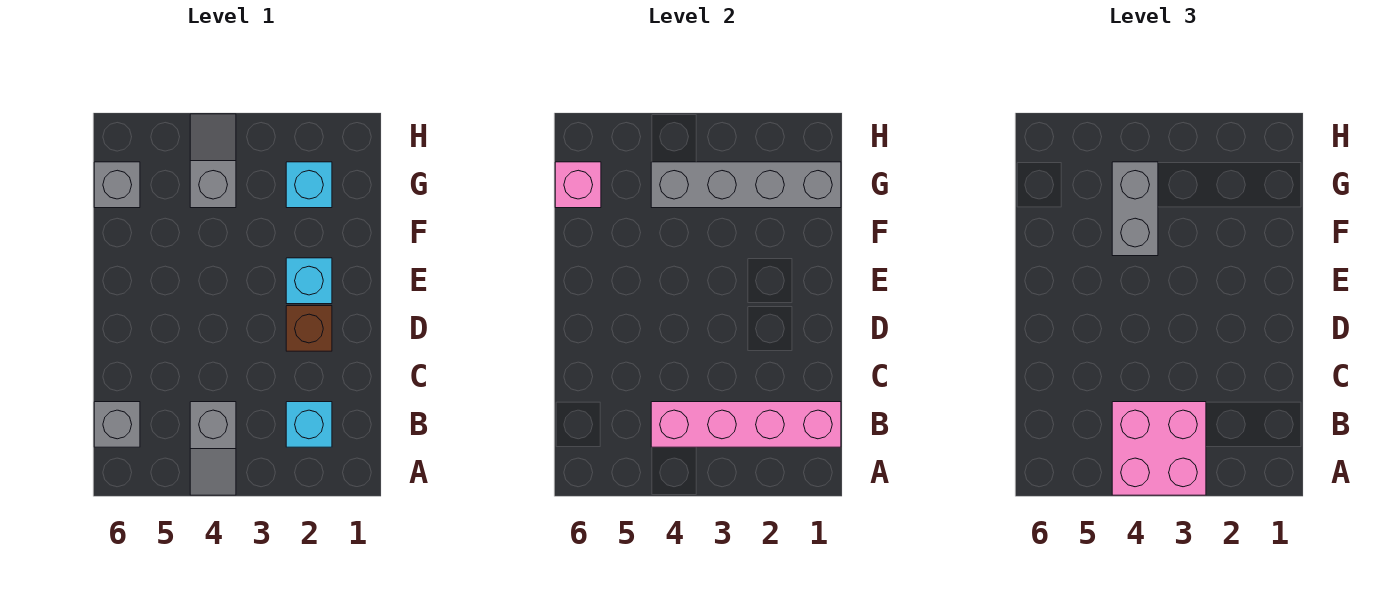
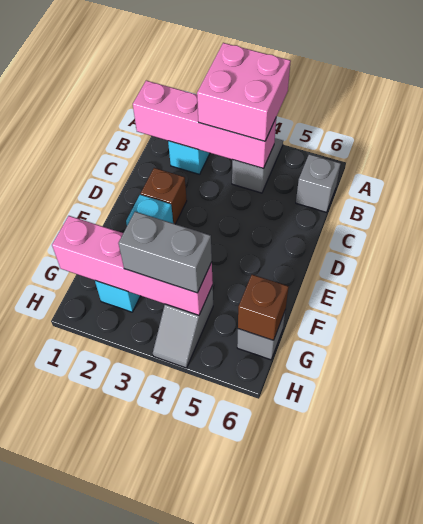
grey 1x2 brick [1112,162,1158,256] -> grey 1x2 brick turned to [118,212,212,293]
grey 1x4 brick [651,162,841,208] -> pink 1x4 brick [52,216,213,315]
pink 1x1 brick [555,162,601,208] -> brown 1x1 brick [238,275,289,340]

